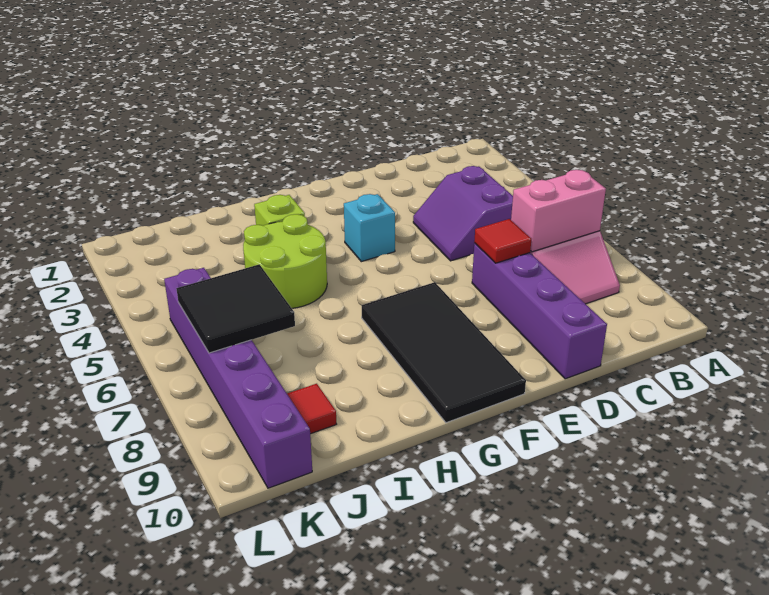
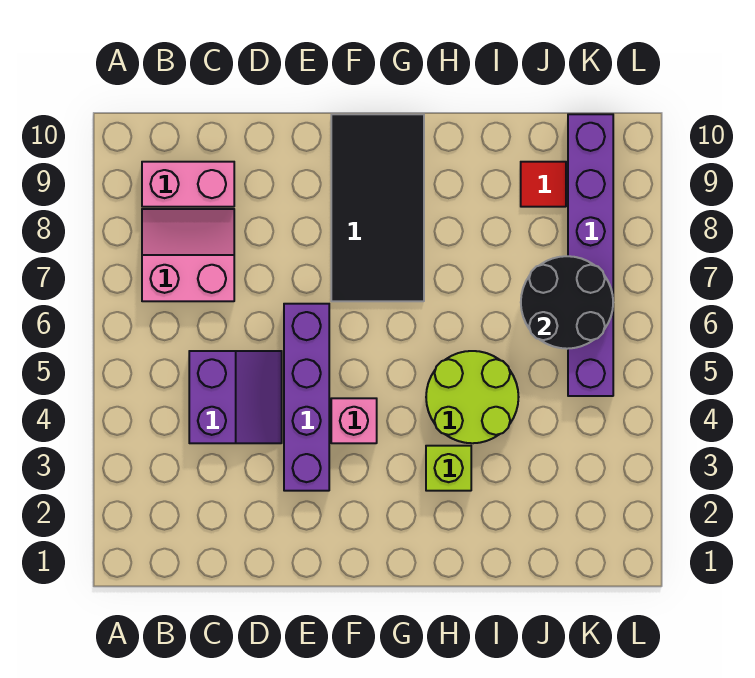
pink 1x2 brick [511,170,606,252] -> pink 1x2 brick moved to [142,162,234,207]
purple 1x4 brick [472,243,607,379] -> purple 1x4 brick moved to [284,304,329,491]
red 1x1 tile [474,219,531,263] -> none
cyan 1x1 brick [344,194,395,262] -> pink 1x1 brick [331,398,377,443]
black 2x2 tile [176,264,295,353] -> black 2x2 round brick [521,256,613,349]

